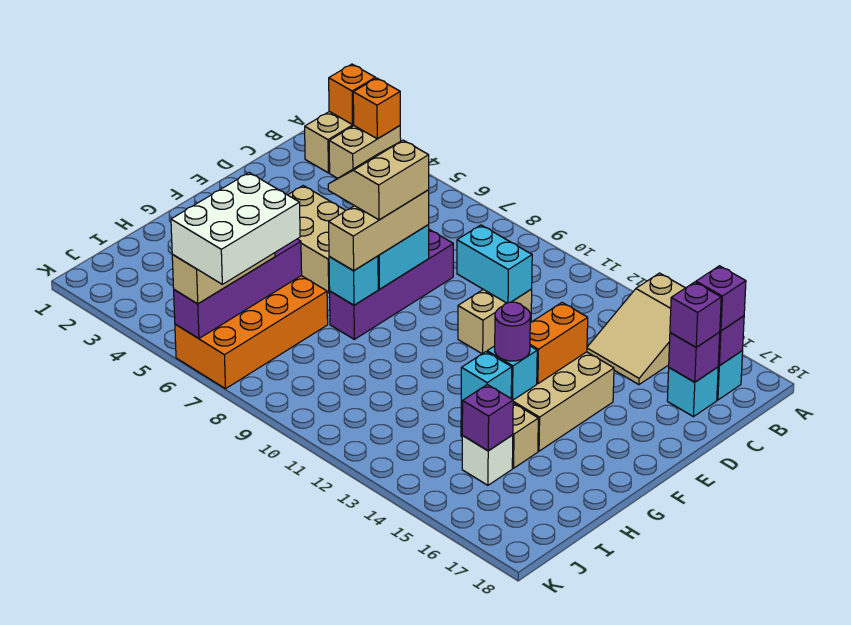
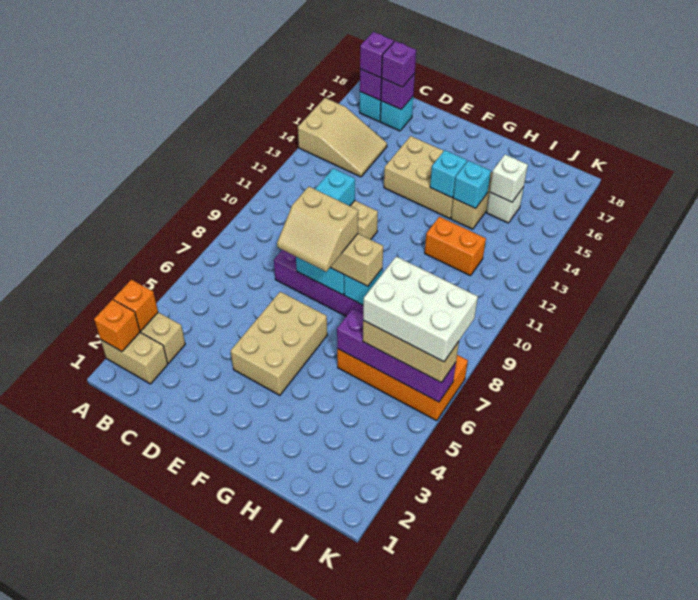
orange 1x2 brick [530,303,588,384] -> orange 1x2 brick moved to [425,217,486,276]
purple 1x1 round brick [495,302,530,361] -> none
purple 1x1 brick [462,384,513,451] -> white 1x1 brick [490,155,528,202]

